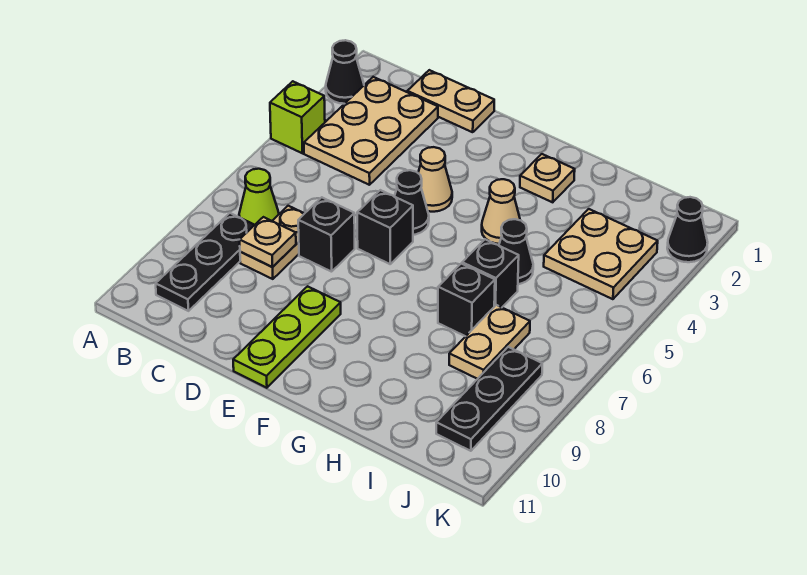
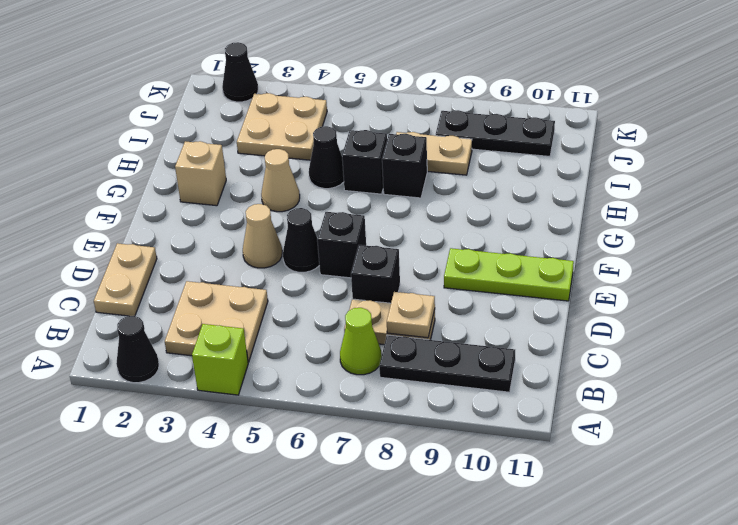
tan 2x3 plate [304,77,438,185] -> tan 2x2 plate [165,281,268,362]
tan 1x1 plate [520,154,575,202] -> tan 1x1 brick [175,141,226,206]

